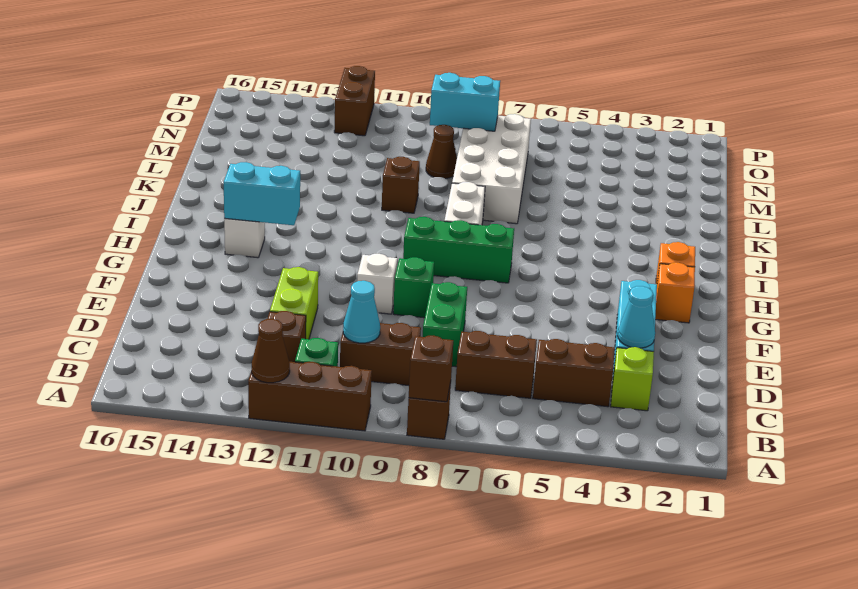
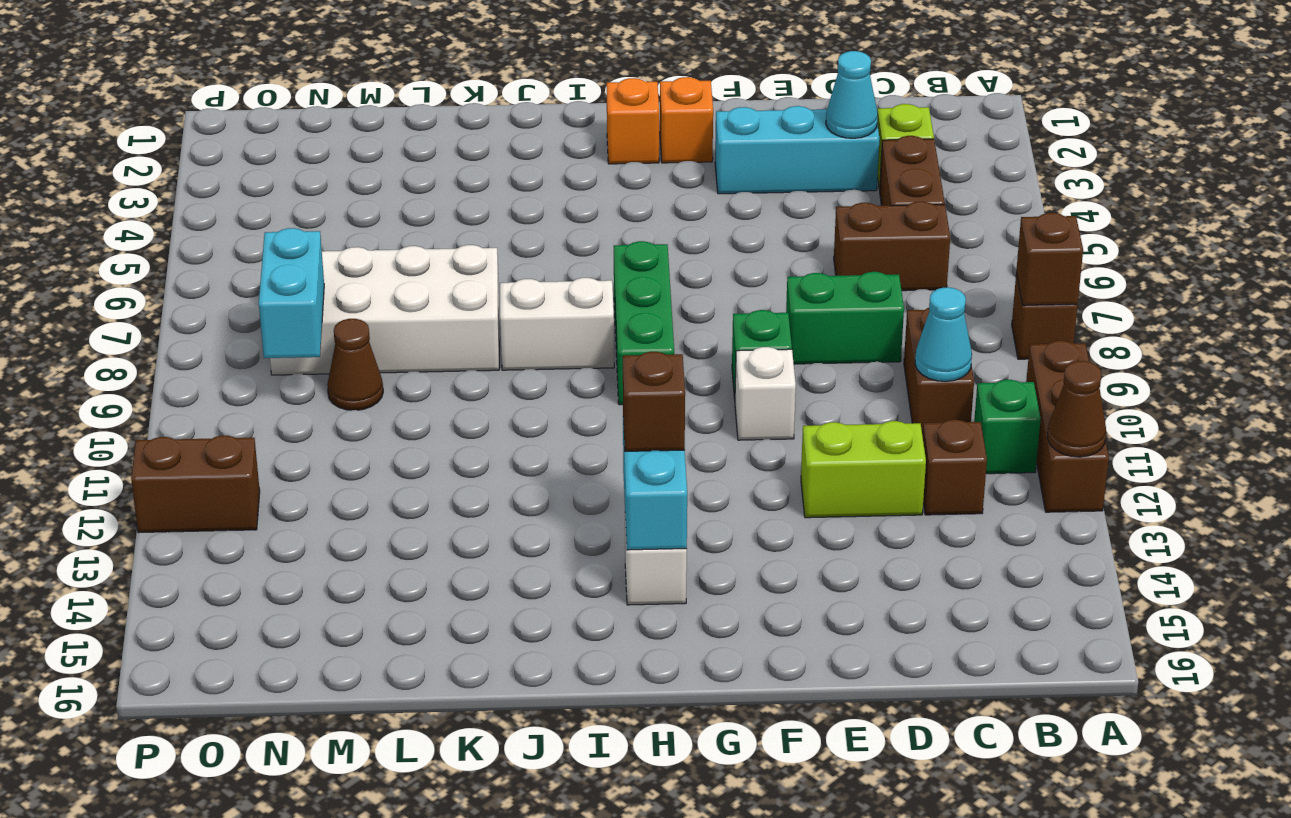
brown 1x2 brick [455,331,537,398] -> brown 1x2 brick turned to [834,201,950,291]
brown 1x1 brick [382,157,420,213] -> brown 1x1 brick moved to [623,352,685,451]

